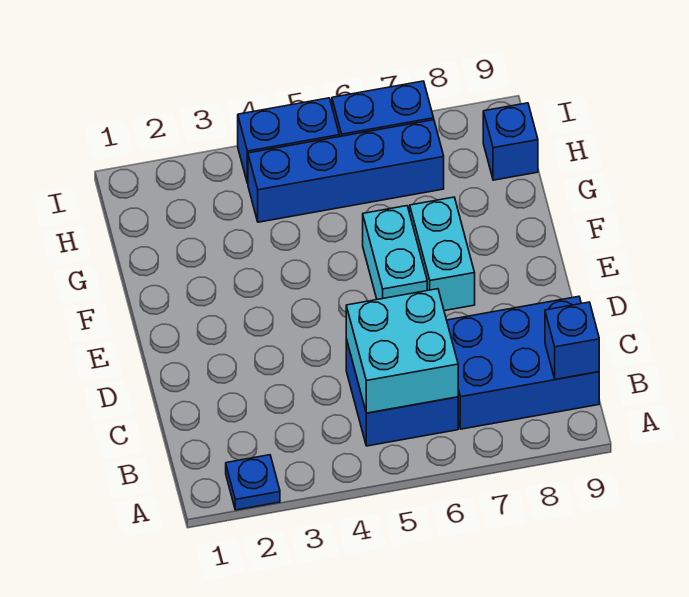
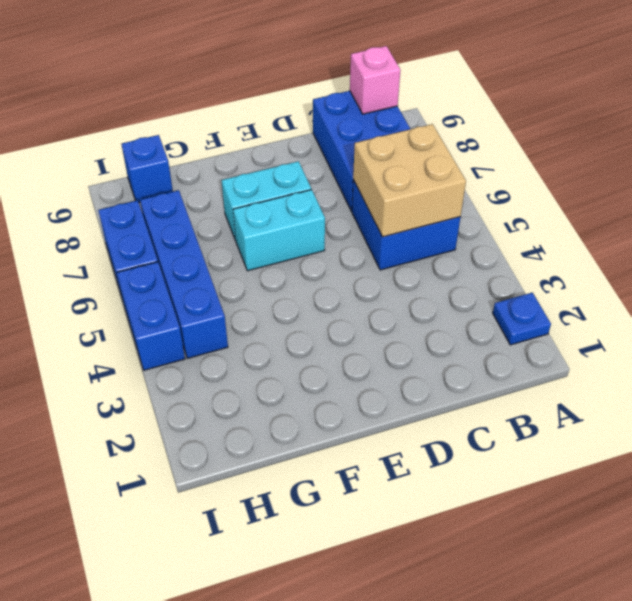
cyan 2x2 brick [346,289,458,413] -> tan 2x2 brick [353,124,466,237]
blue 1x1 brick [545,302,599,379] -> pink 1x1 brick [350,46,400,114]

